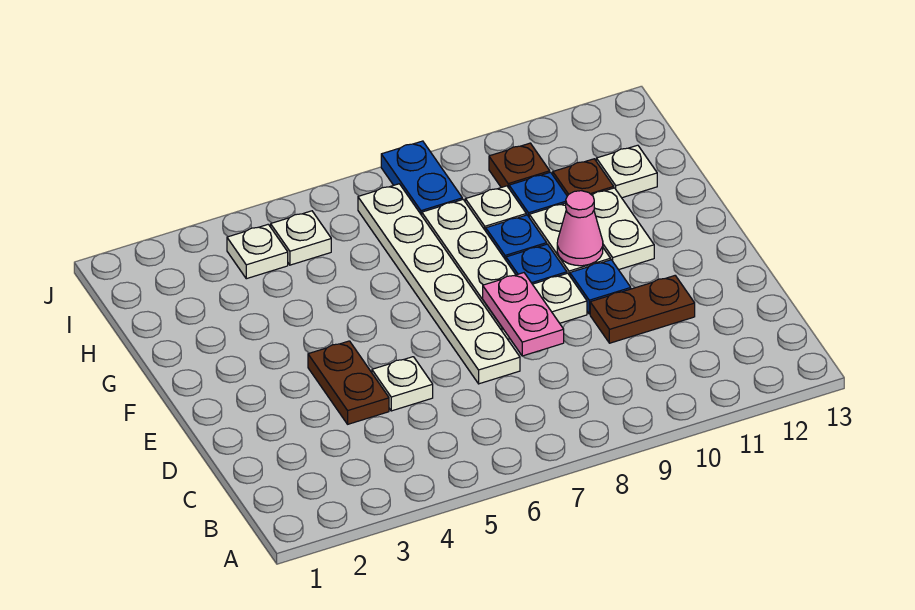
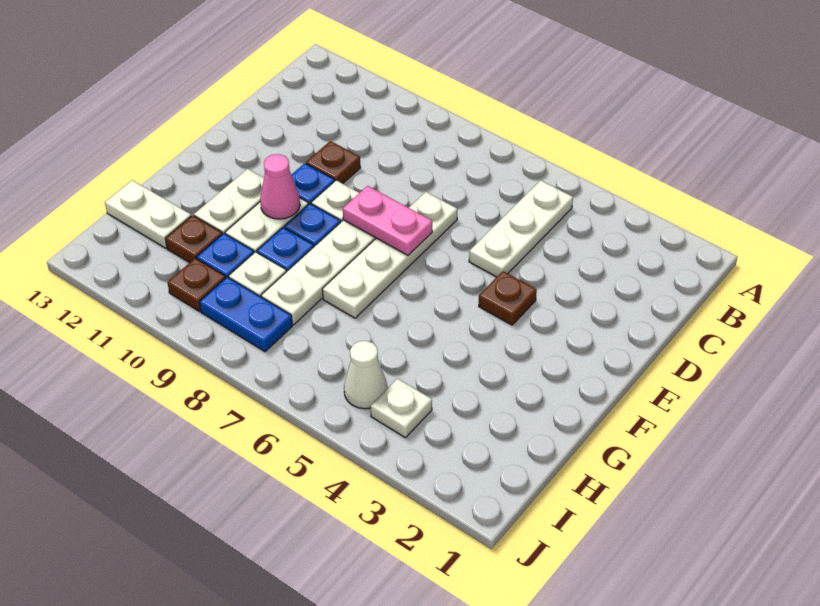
brown 1x2 plate [308,341,389,424] -> brown 1x1 plate [479,271,537,325]
white 1x1 plate [372,357,433,411] -> white 1x3 plate [469,180,573,277]
white 1x6 plate [358,184,520,384] -> white 1x4 plate [322,192,457,318]
pink 1x2 plate [483,273,564,356] -> pink 1x2 plate turned to [343,186,432,255]
brown 1x2 plate [590,276,695,343] -> brown 1x1 plate [306,141,360,184]
white 1x1 plate [596,145,657,198] -> white 1x2 plate [105,180,191,248]
white 1x1 plate [271,211,331,265] -> white 1x1 cone [344,341,387,409]
blue 1x2 plate [381,141,462,215] -> blue 1x2 plate turned to [200,277,292,352]

